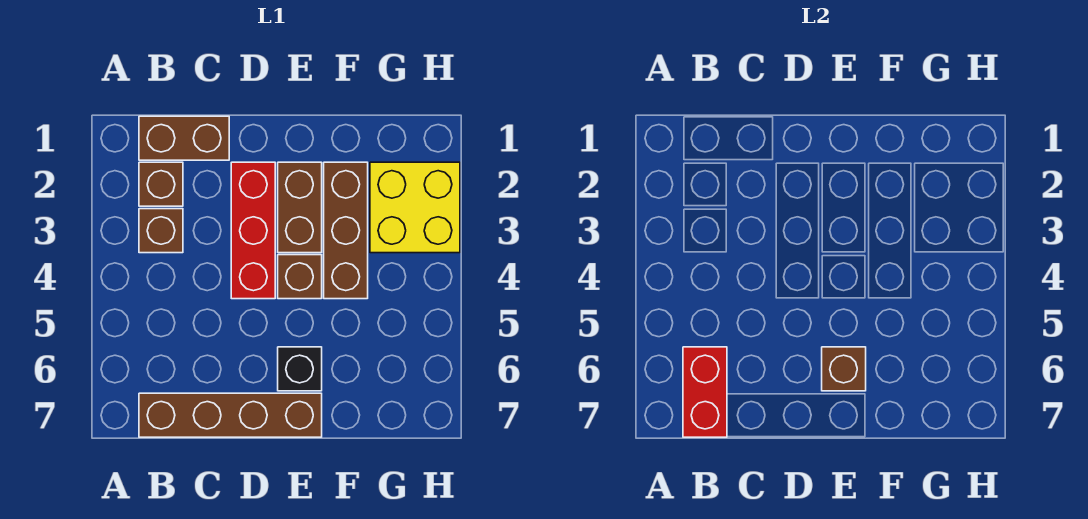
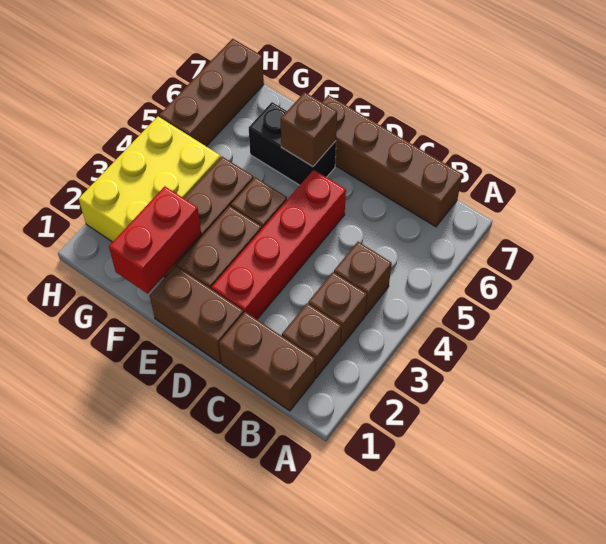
none -> brown 1x1 brick [334,242,392,315]
red 1x2 brick [683,347,727,437] -> red 1x2 brick moved to [109,186,201,294]
none -> brown 1x2 brick [150,266,244,363]
red 1x3 brick [231,162,275,299] -> red 1x4 brick [212,170,346,319]
black 1x1 brick [278,347,322,391] -> black 1x2 brick [249,102,336,185]
yellow 2x2 brick [370,162,460,253] -> yellow 2x3 brick [79,117,221,242]
none -> brown 1x3 brick [159,39,264,146]

